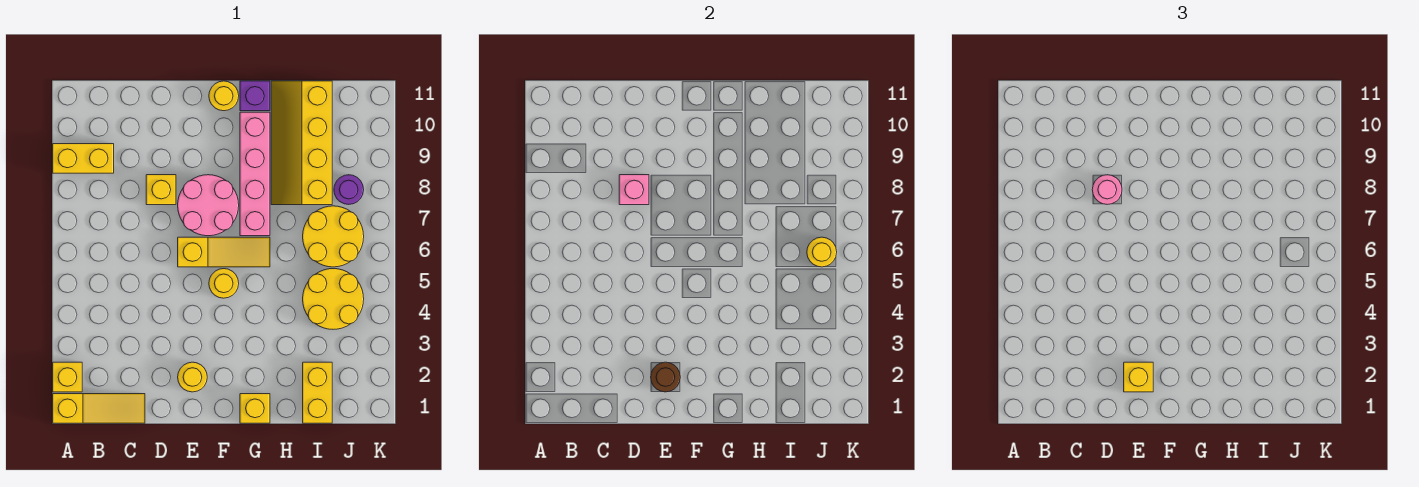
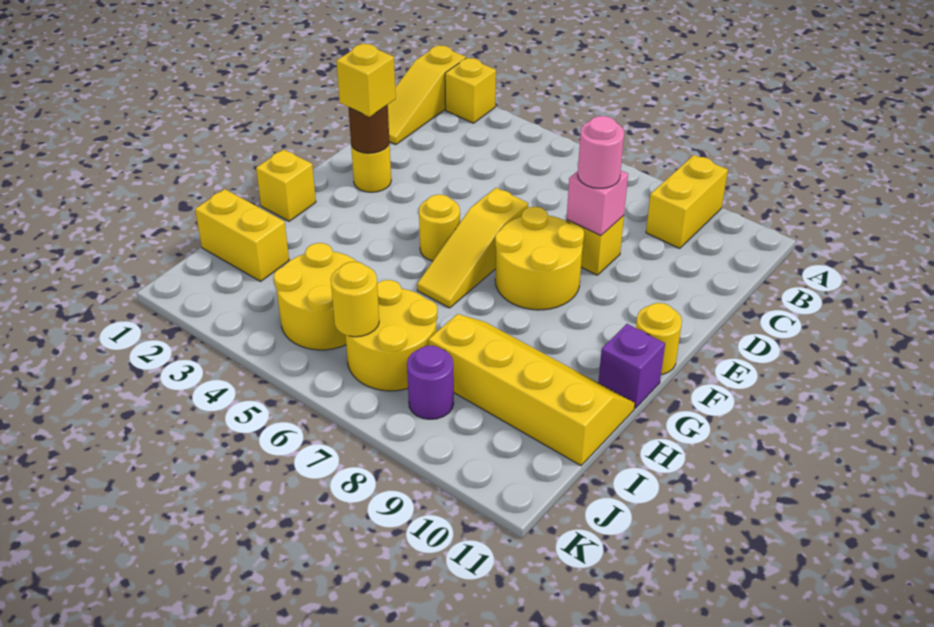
pink 2x2 round brick [178,175,239,236] -> yellow 2x2 round brick [495,207,584,310]
pink 1x4 brick [240,112,270,236] -> none

